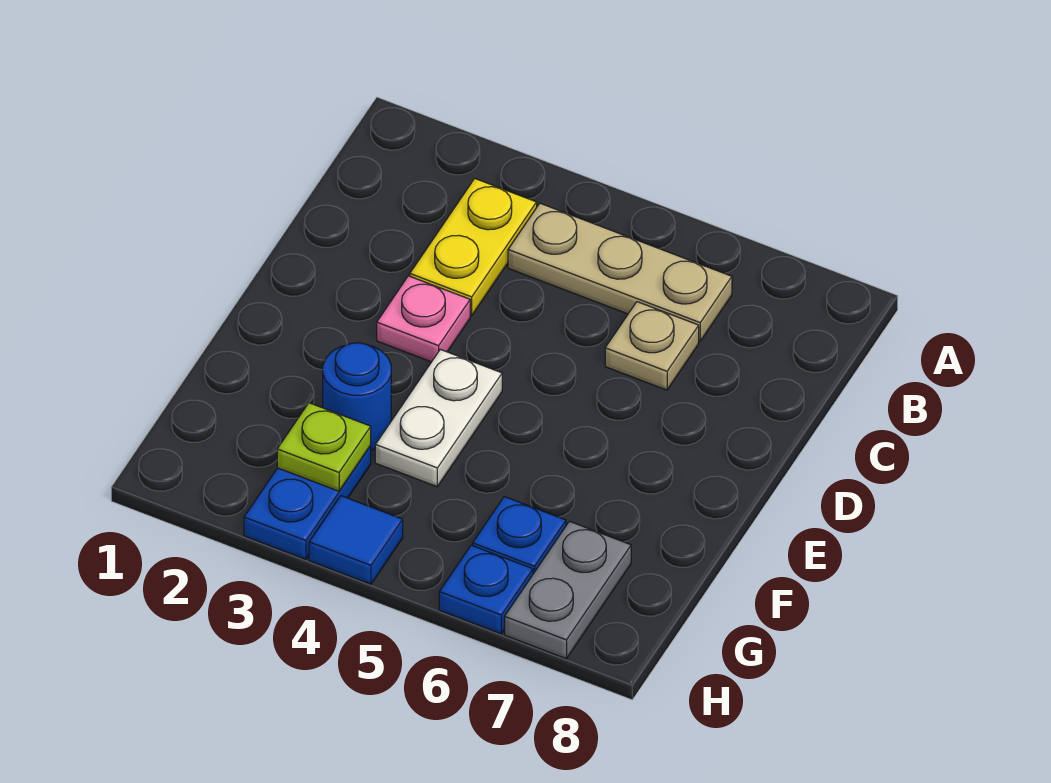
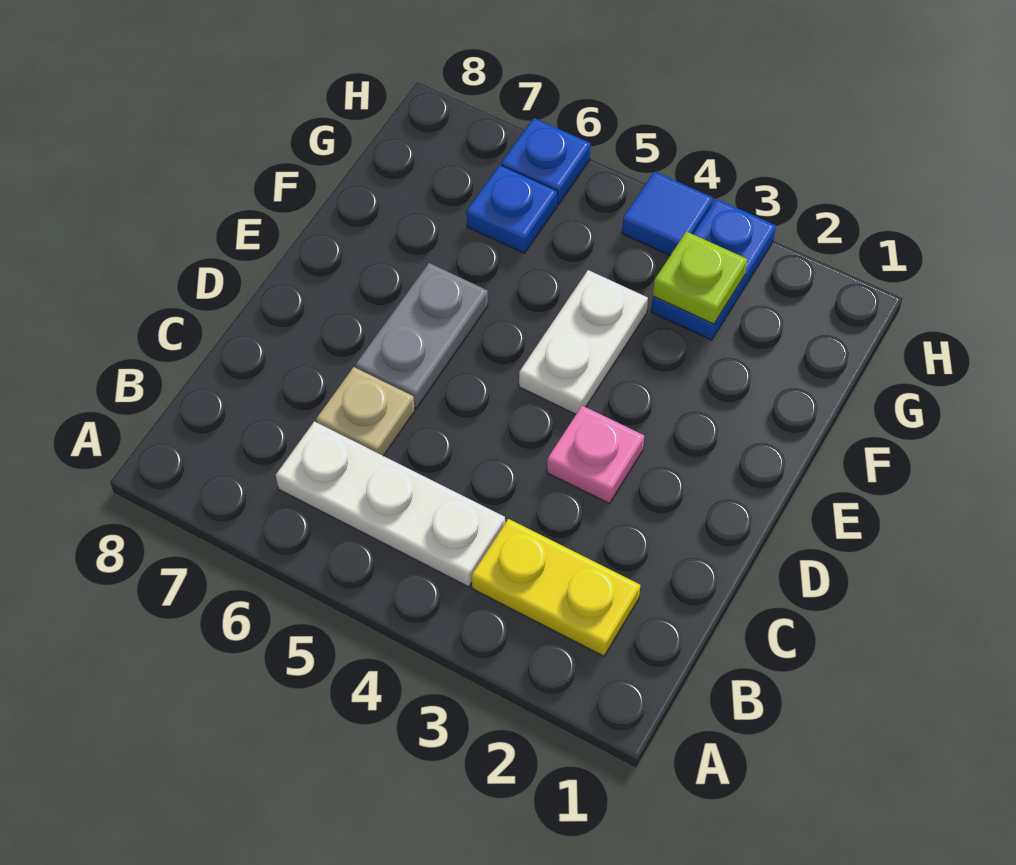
yellow 1x2 plate [410,179,537,316] -> yellow 1x2 plate turned to [472,519,640,656]
tan 1x3 plate [508,203,732,341] -> white 1x3 plate [276,421,505,587]
blue 1x1 round brick [323,343,391,451] -> none
grey 1x2 plate [505,521,631,659] -> grey 1x2 plate moved to [356,263,488,408]

